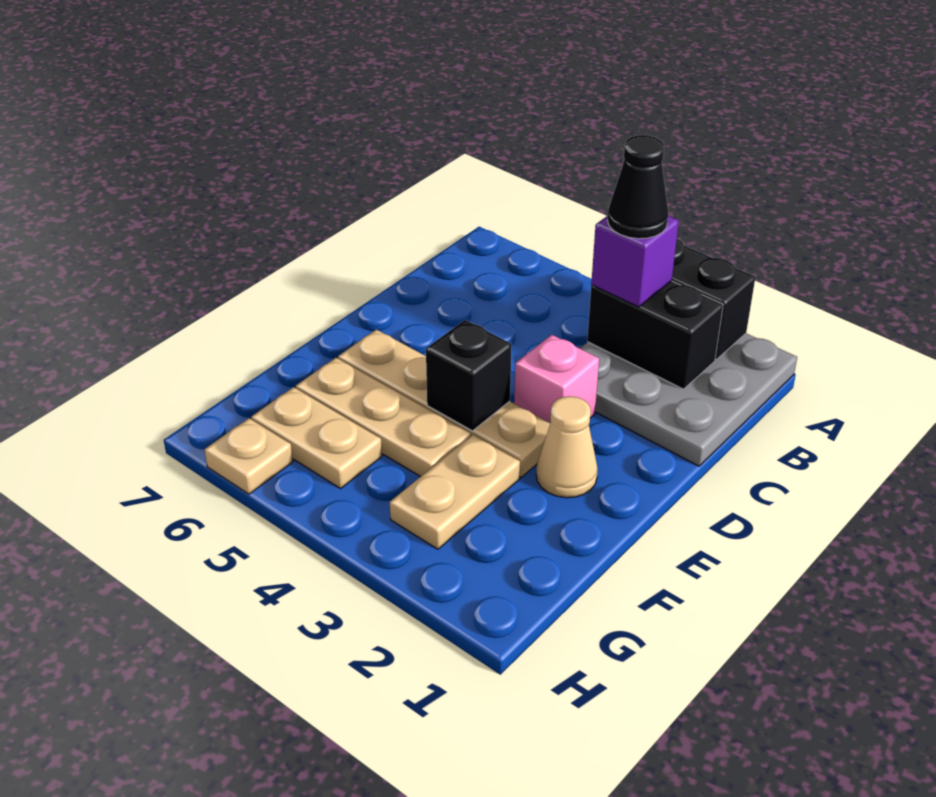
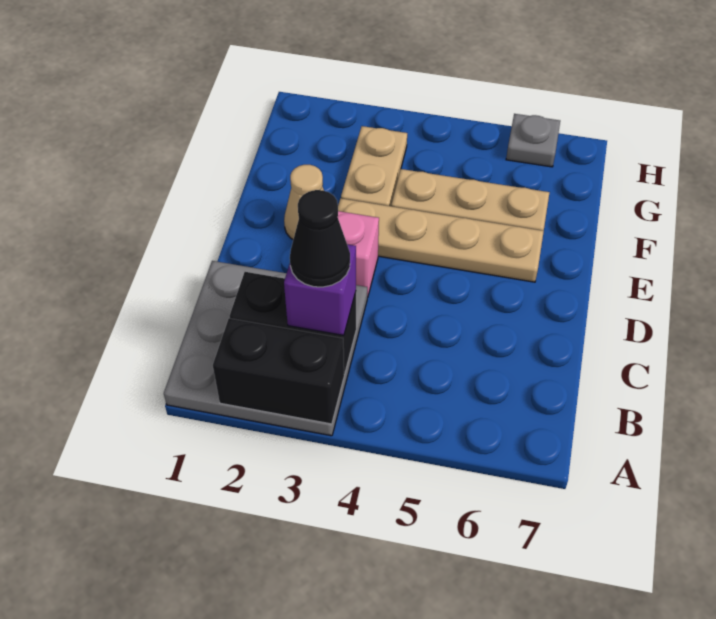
black 1x1 brick [426,320,512,431] -> none
tan 1x2 plate [251,387,382,488] -> none
tan 1x1 plate [204,418,293,494] -> grey 1x1 plate [506,114,560,167]

